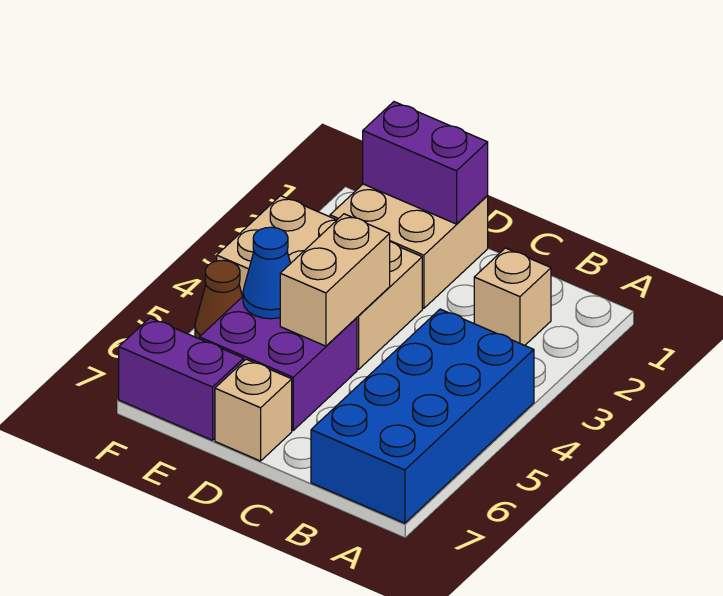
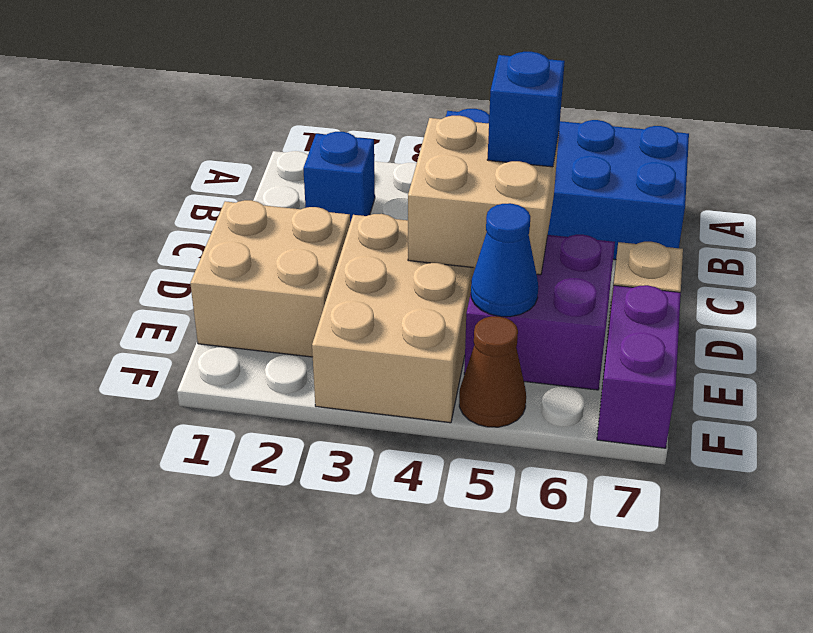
tan 1x1 brick [474,248,551,345] -> blue 1x1 brick [303,132,375,223]
none -> blue 1x1 brick [487,52,565,167]
purple 1x2 brick [363,102,488,224] -> none
tan 1x2 brick [280,214,390,346] -> tan 2x2 brick [408,116,559,275]

